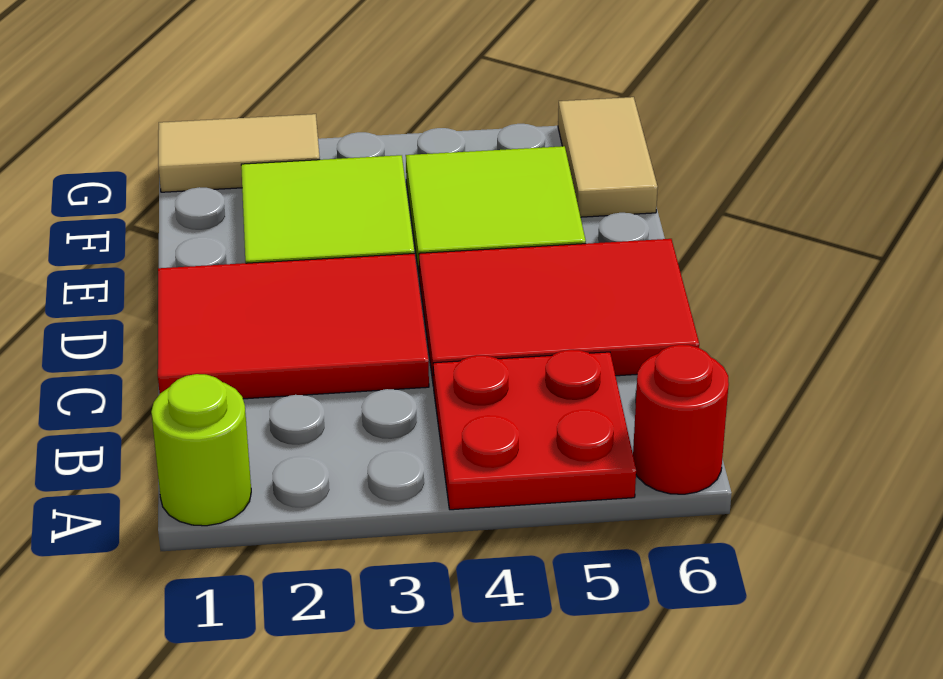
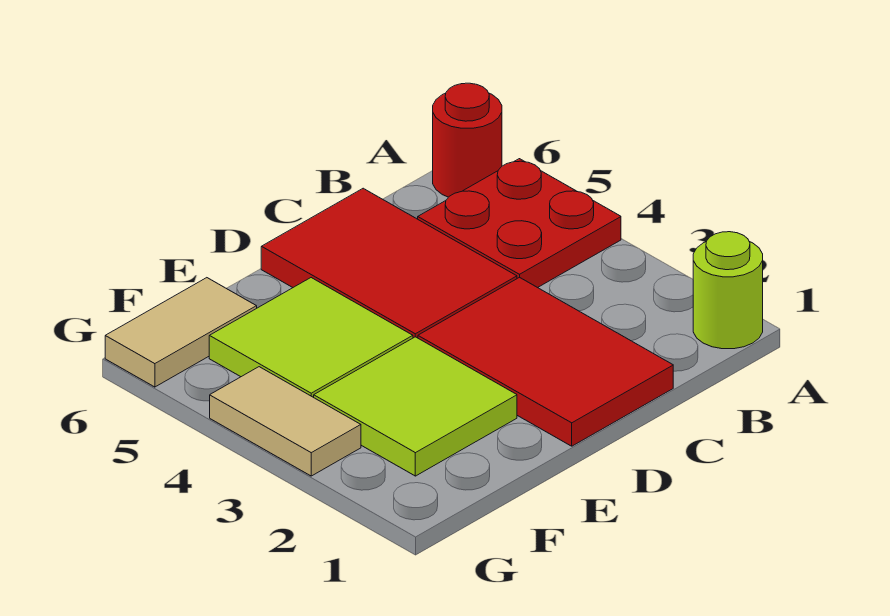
tan 1x2 tile [158,114,320,192] -> tan 1x2 tile moved to [210,367,361,476]

